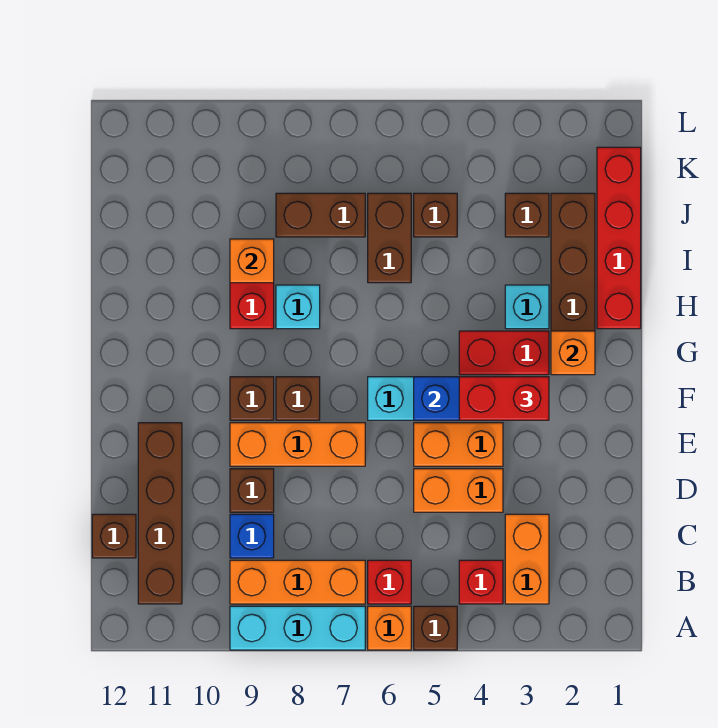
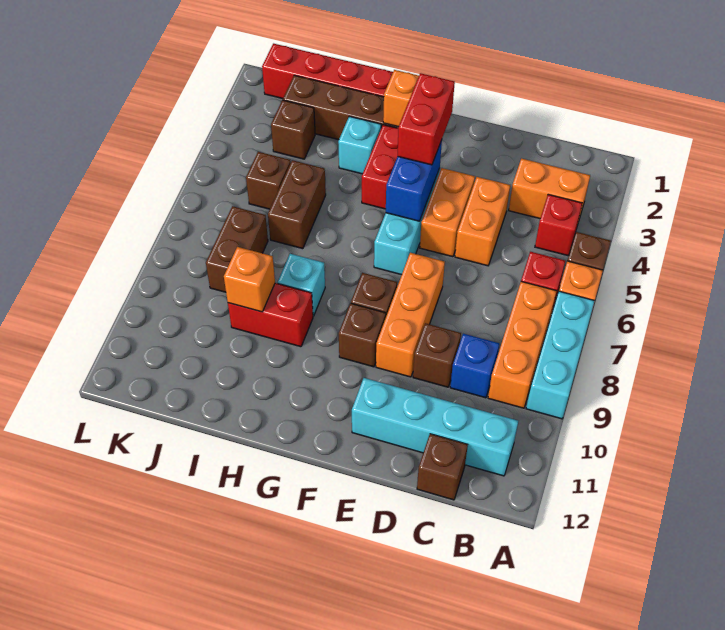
brown 1x4 brick [138,423,182,604] -> cyan 1x4 brick [352,378,518,476]
brown 1x2 brick [368,193,411,283] -> brown 1x2 brick turned to [268,160,326,249]

